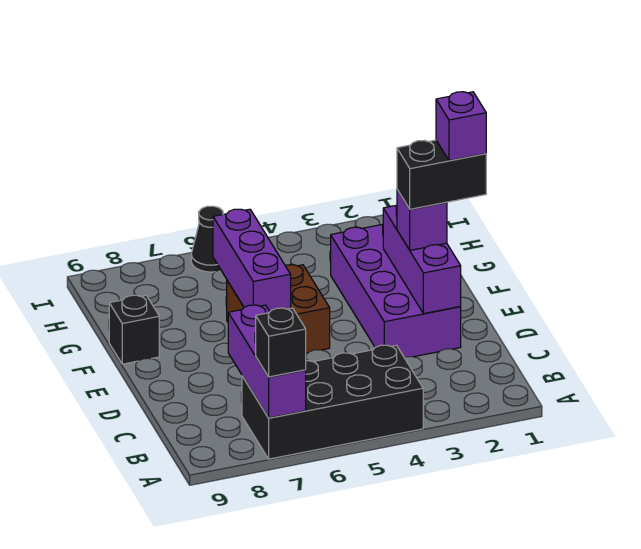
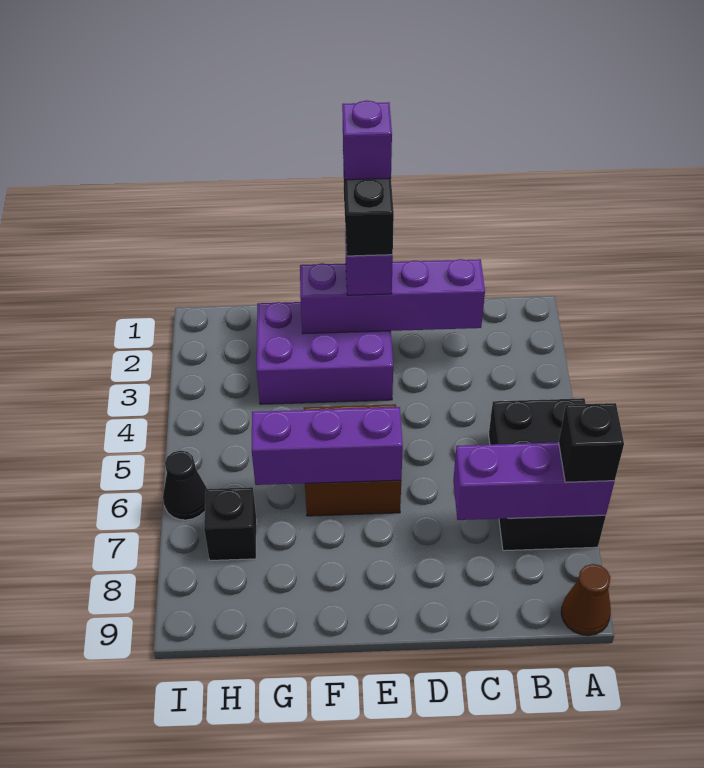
black 2x4 brick [242,345,423,459] -> black 2x3 brick [489,398,606,551]
none -> brown 1x1 cone [561,564,611,636]
purple 2x4 brick [331,224,461,357] -> purple 2x3 brick [257,302,393,404]
purple 1x3 brick [383,205,461,314] -> purple 1x4 brick [300,259,485,334]
black 1x1 brick [109,295,159,364] -> black 1x1 brick moved to [204,487,257,560]

